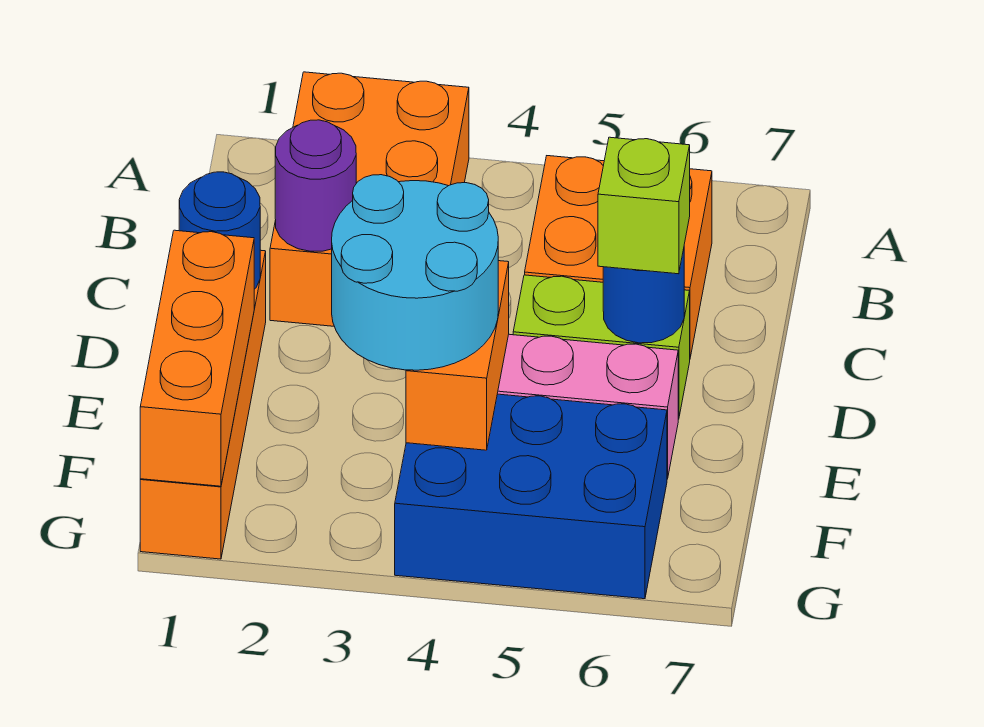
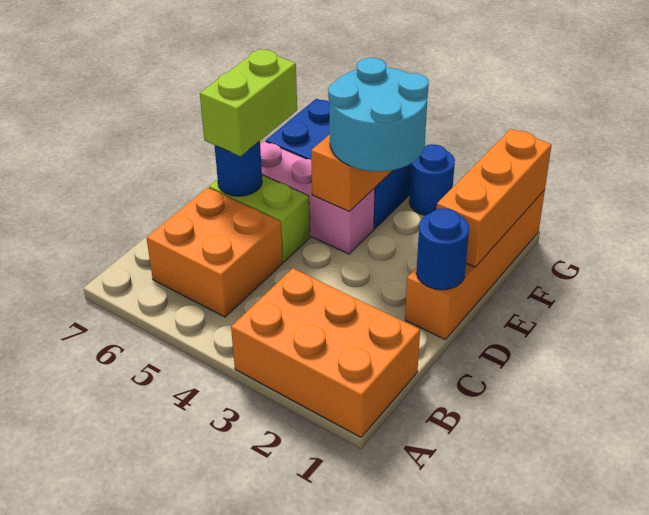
orange 2x3 brick [270,72,469,326] -> orange 2x3 brick turned to [231,268,420,437]
purple 1x1 round brick [275,120,356,251] -> none
lime 1x1 brick [598,137,690,274] -> lime 1x2 brick [200,49,297,156]
none -> blue 1x1 round brick [409,144,455,215]

